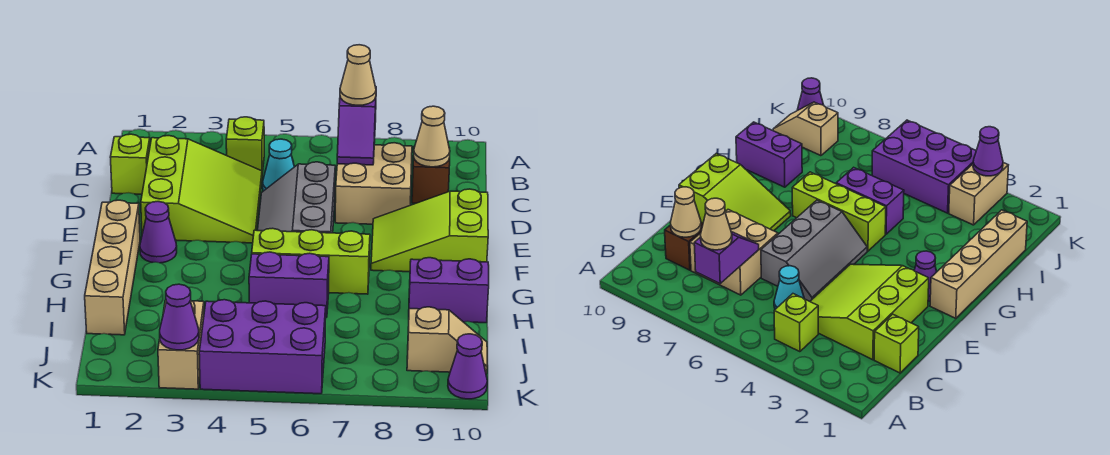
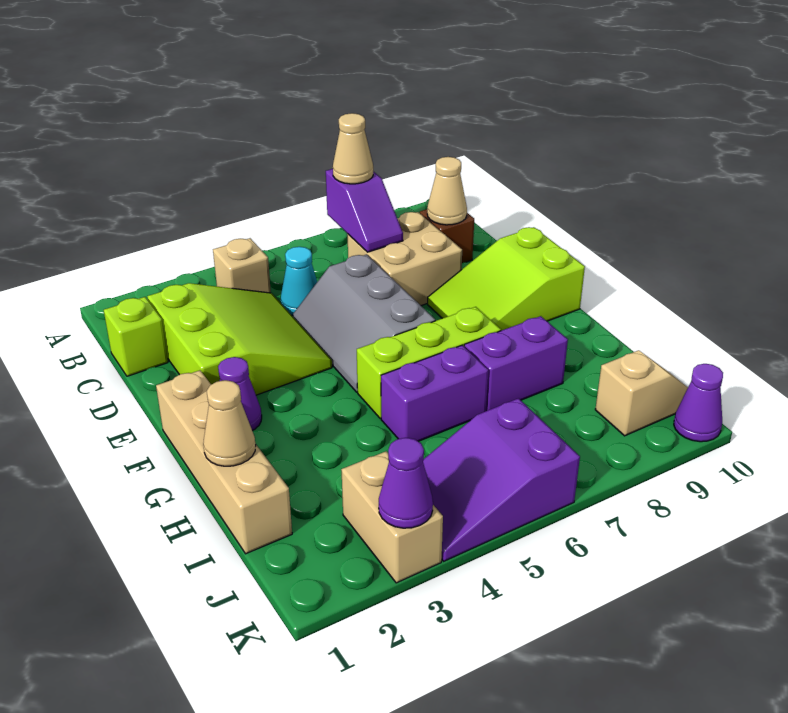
lime 1x1 brick [226,117,264,173] -> tan 1x1 brick [213,238,271,293]
none -> tan 1x1 cone [203,380,256,466]
purple 1x2 brick [409,258,489,323] -> purple 1x2 brick moved to [464,316,568,411]
purple 2x3 brick [199,300,326,394] -> purple 2x3 slope [423,398,580,561]

